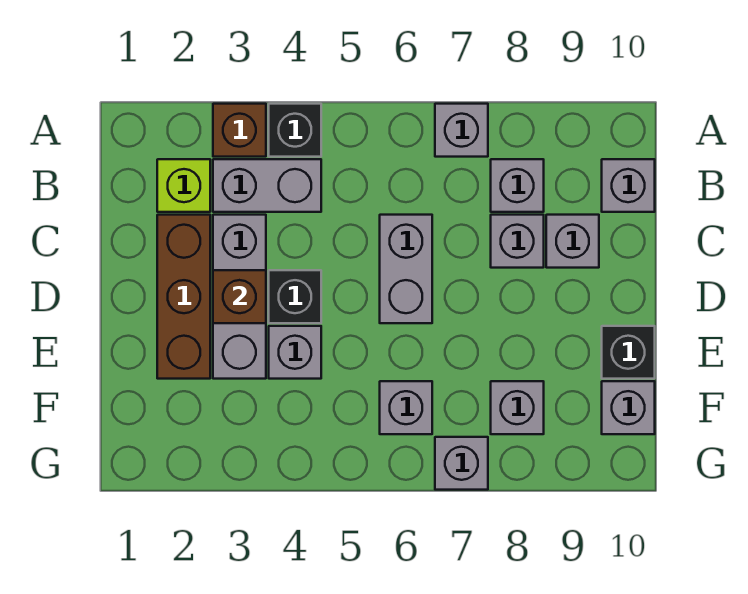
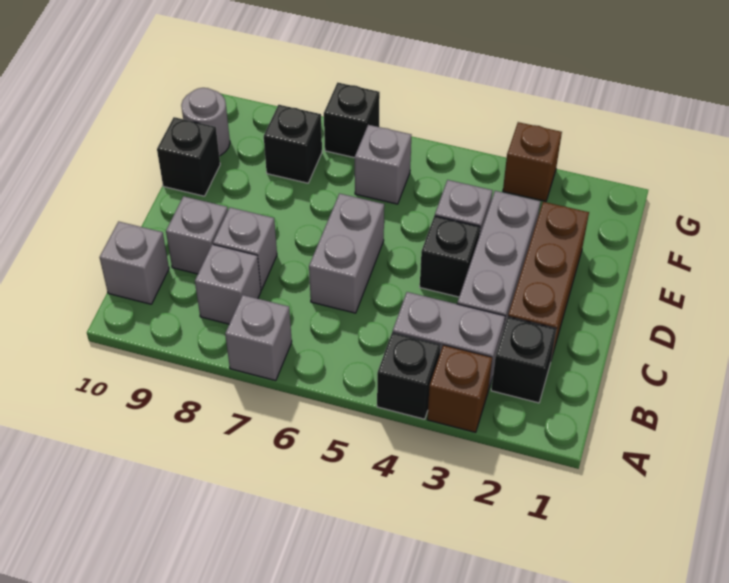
lime 1x1 brick [157,159,210,212] -> black 1x1 brick [491,317,557,403]
brown 1x1 brick [213,270,266,323] -> brown 1x1 brick moved to [503,122,562,201]
grey 1x1 brick [491,381,544,434] -> black 1x1 brick [264,105,322,183]
grey 1x1 brick [602,381,655,434] -> grey 1x1 round brick [181,88,230,156]
grey 1x1 brick [435,437,488,490] -> black 1x1 brick [324,83,380,158]

